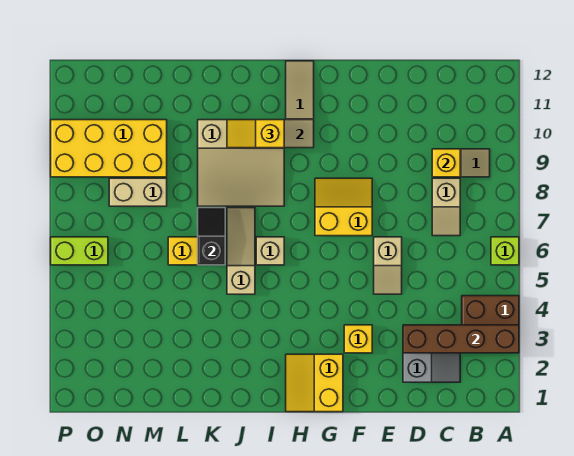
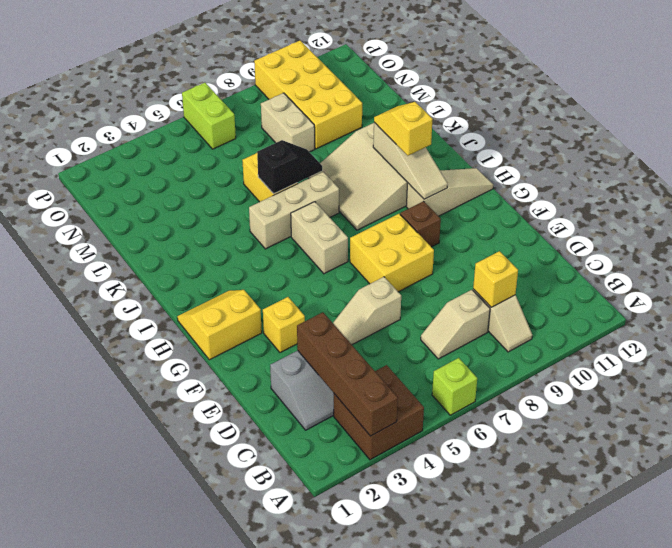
yellow 2x2 slope [315,178,372,236] -> yellow 2x2 brick [350,214,434,292]
none -> brown 1x1 brick [400,201,441,247]
tan 1x1 brick [256,237,284,265] -> tan 1x2 brick [291,202,348,274]
tan 1x3 slope [227,208,255,294] -> tan 1x3 brick [249,172,339,249]

